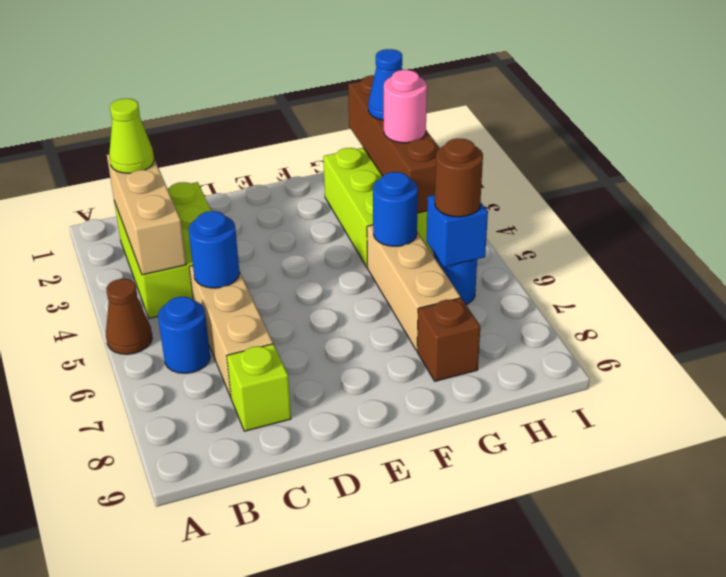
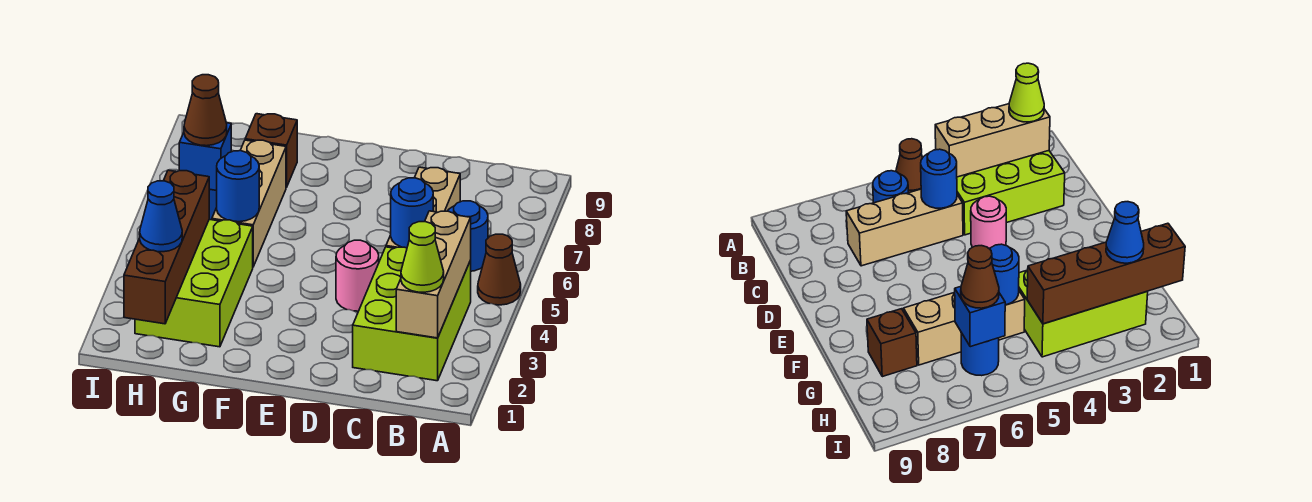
lime 1x1 brick [227,344,291,431] -> none
pink 1x1 round brick [384,70,427,143] -> pink 1x1 round brick moved to [336,240,379,311]
brown 1x1 round brick [435,139,483,217] -> brown 1x1 cone [184,75,227,146]

